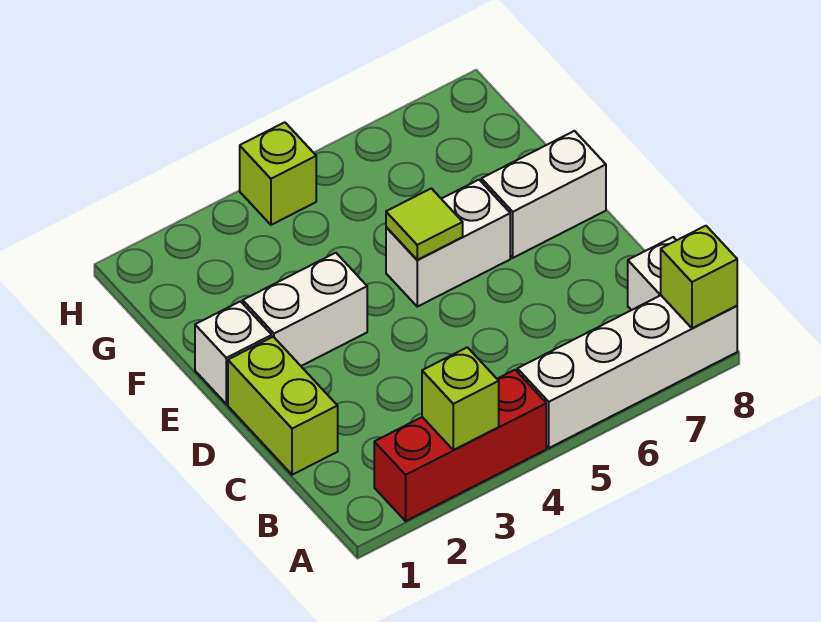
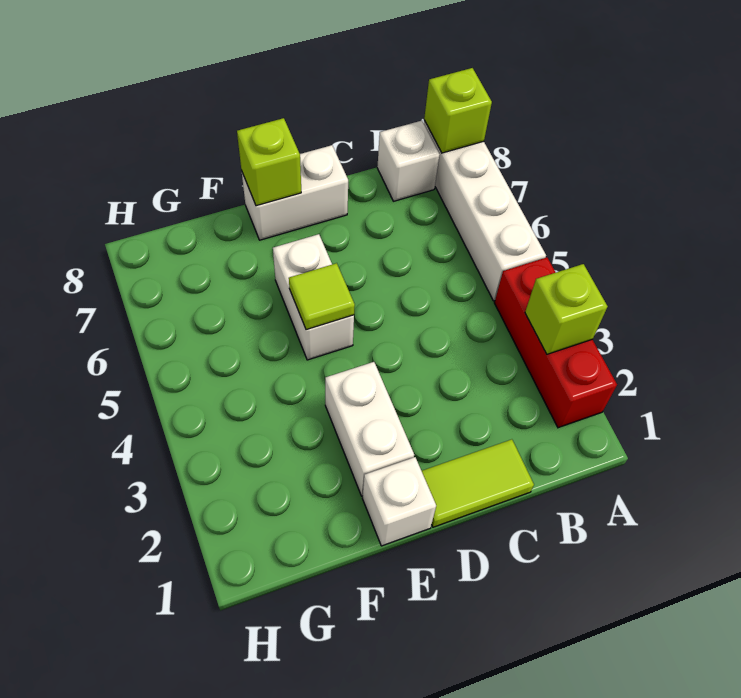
lime 1x2 brick [228,337,338,475] -> lime 1x2 tile [422,439,534,527]
white 1x2 brick [481,131,606,258] -> white 1x2 brick turned to [242,145,348,240]
lime 1x1 brick [240,122,316,225] -> lime 1x1 brick moved to [237,118,301,206]

